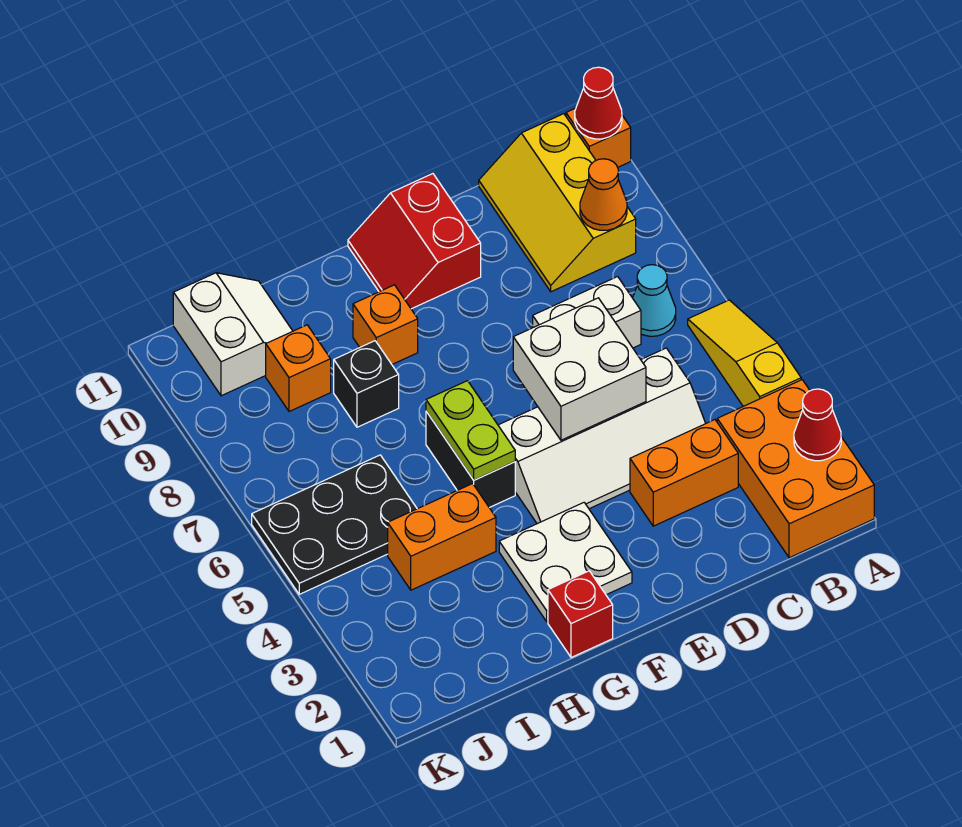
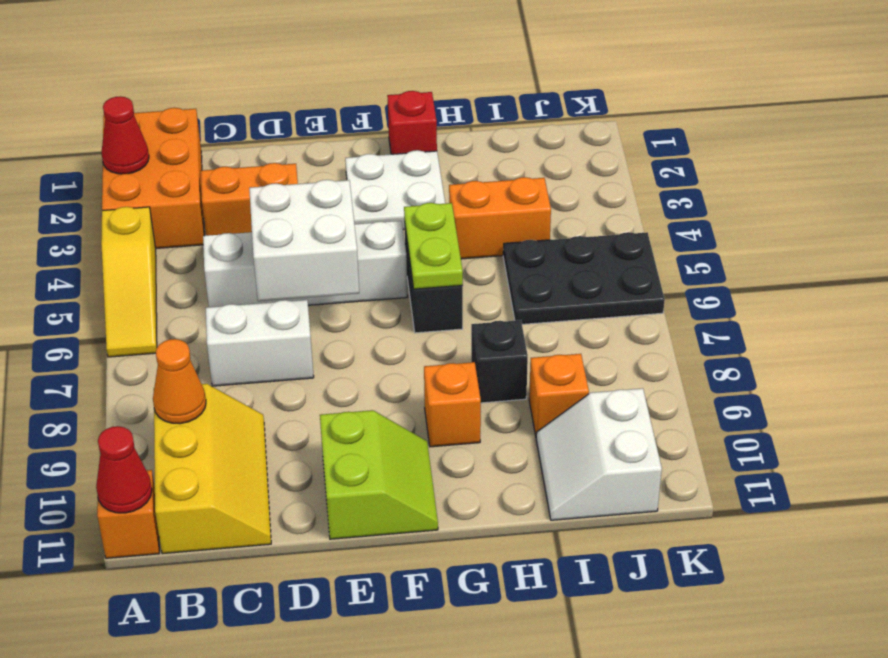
cyan 1x1 cone [633,265,676,336] -> none
red 2x2 slope [348,174,481,309] -> lime 2x2 slope [320,410,438,539]

